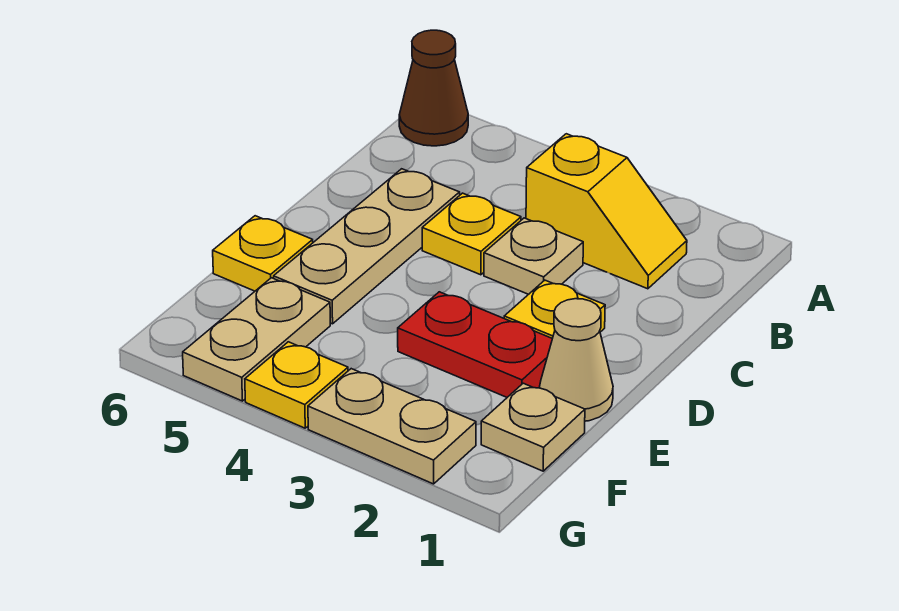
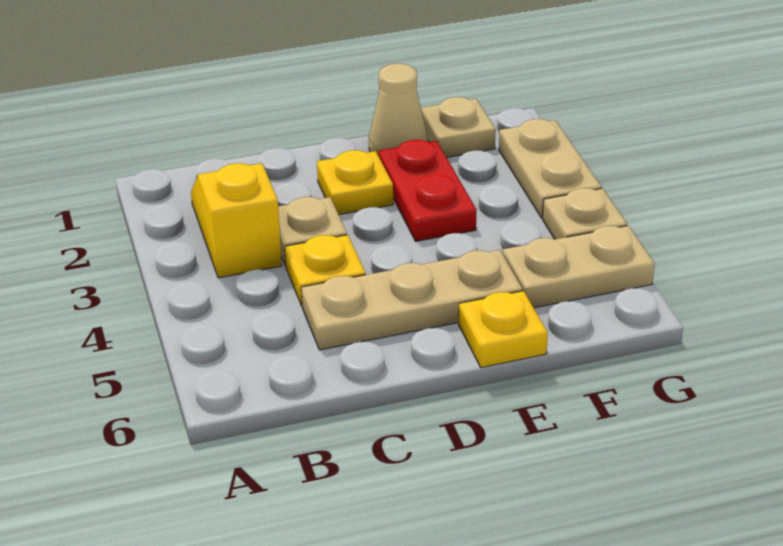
brown 1x1 cone [399,30,468,146] -> none
yellow 1x1 plate [245,342,348,428] -> tan 1x1 plate [543,188,627,239]

